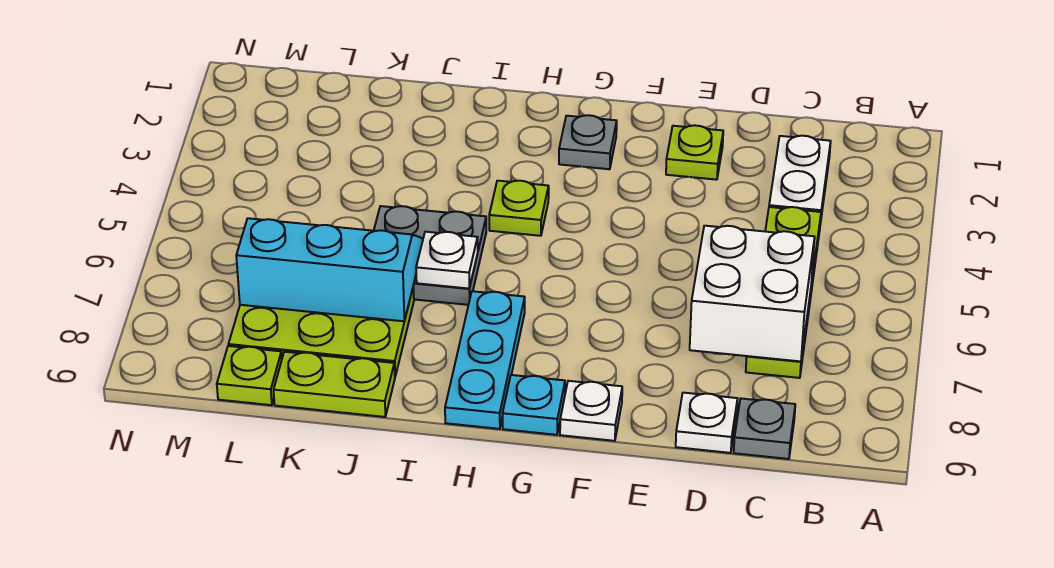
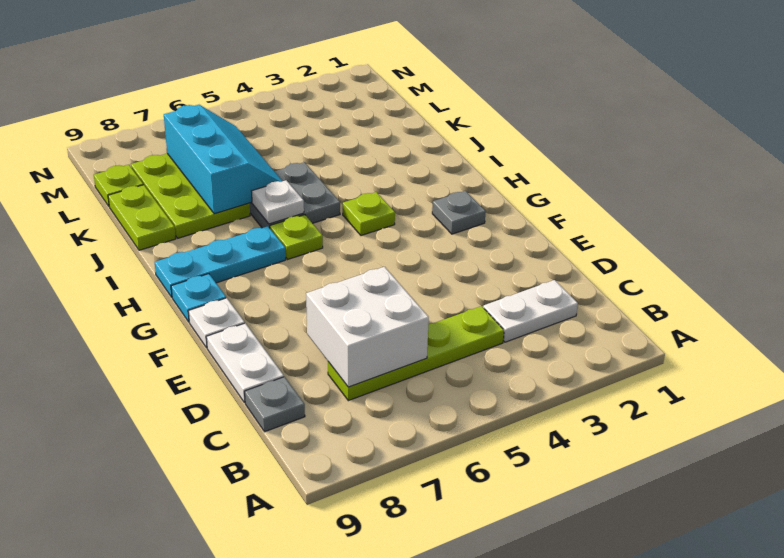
white 1x1 plate [676,393,738,453] -> white 1x2 plate [206,323,284,403]
lime 1x1 plate [666,125,723,180] -> lime 1x1 plate moved to [270,215,323,259]

